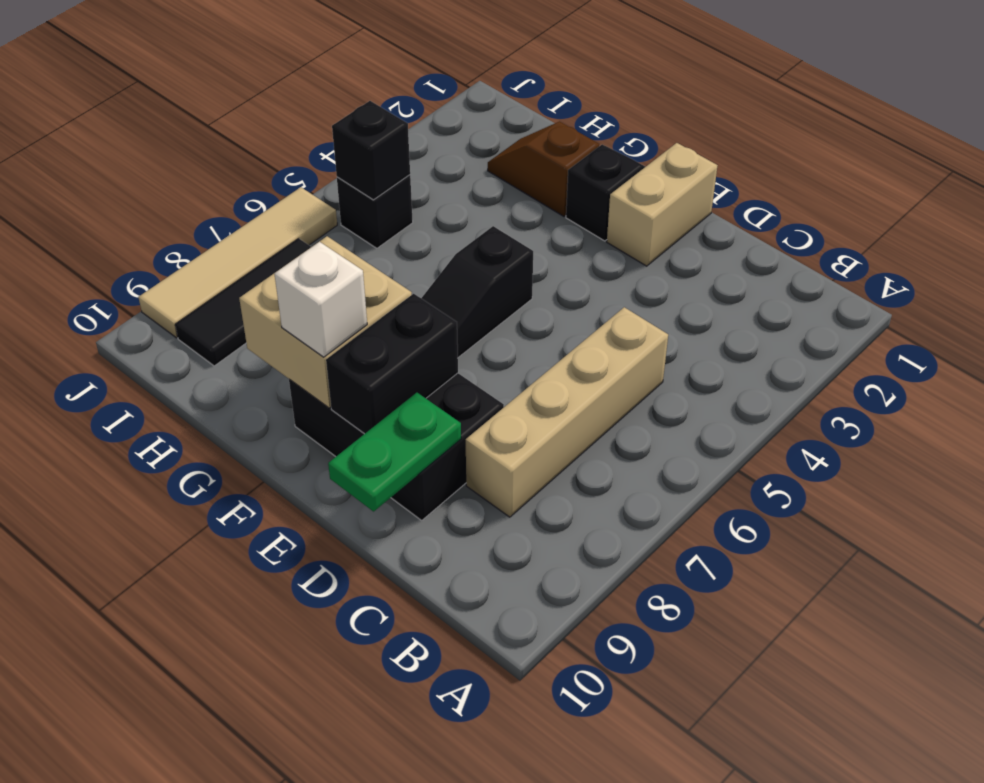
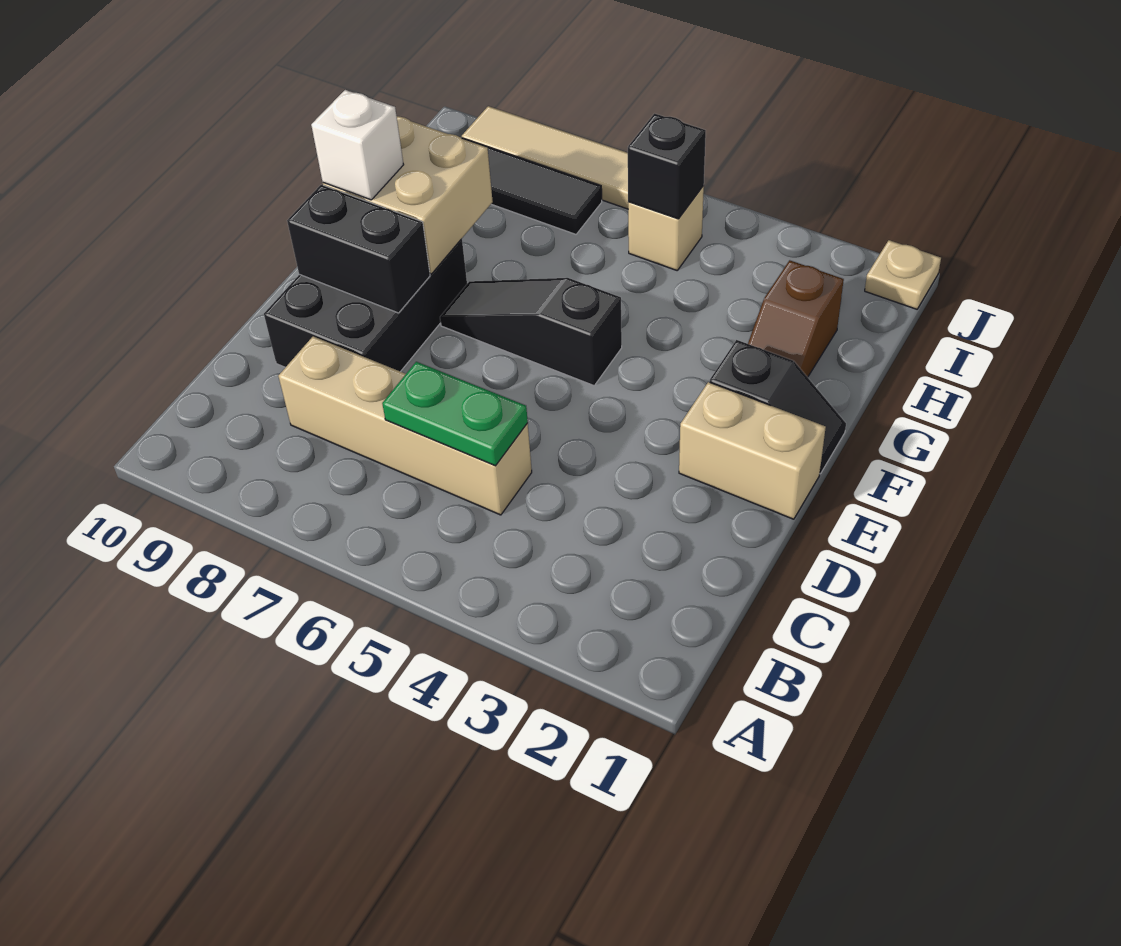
green 1x2 plate [328,393,461,511] -> green 1x2 plate moved to [382,362,528,466]
brown 1x2 slope [488,121,599,216] -> brown 1x2 slope turned to [748,260,844,377]
black 1x1 brick [337,175,413,248] -> tan 1x1 brick [628,185,704,270]
none -> tan 1x1 plate [865,240,941,309]

